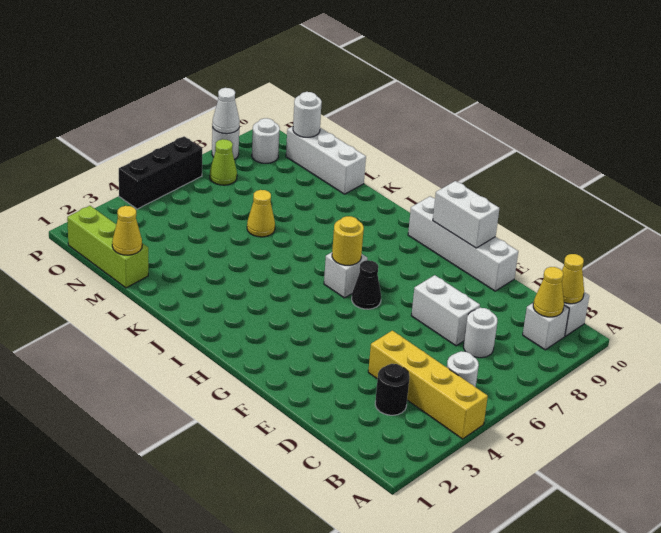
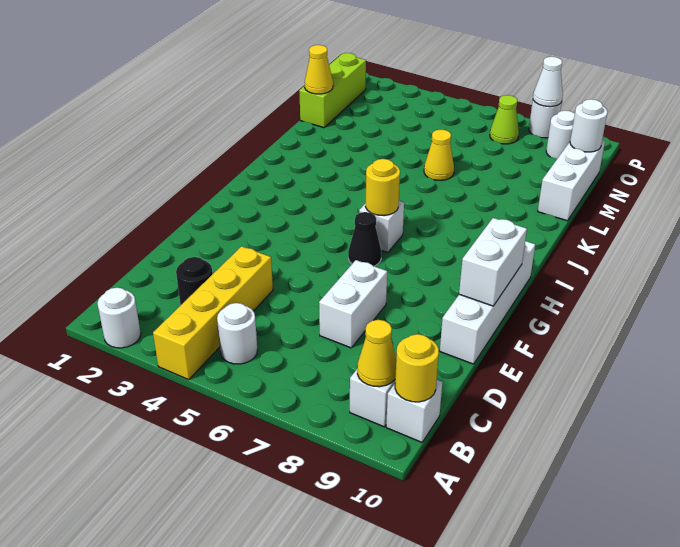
yellow 1x1 cone [562,254,584,304] -> yellow 1x1 round brick [395,334,439,402]
white 1x1 round brick [464,308,497,358] -> white 1x1 round brick moved to [98,288,141,348]
black 1x3 brick [119,136,202,209] -> none

